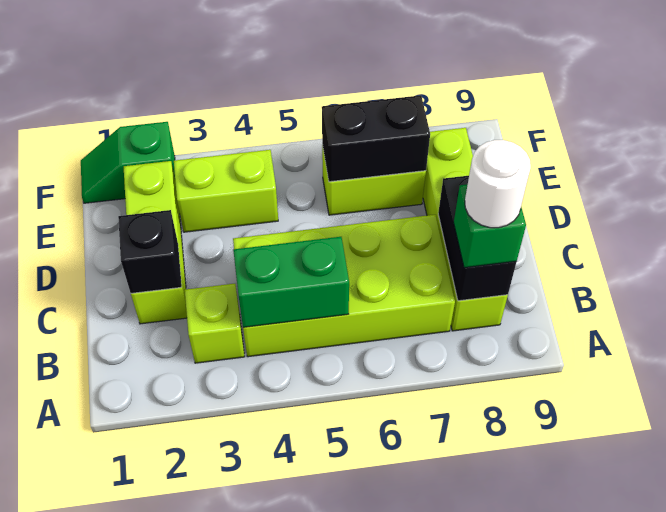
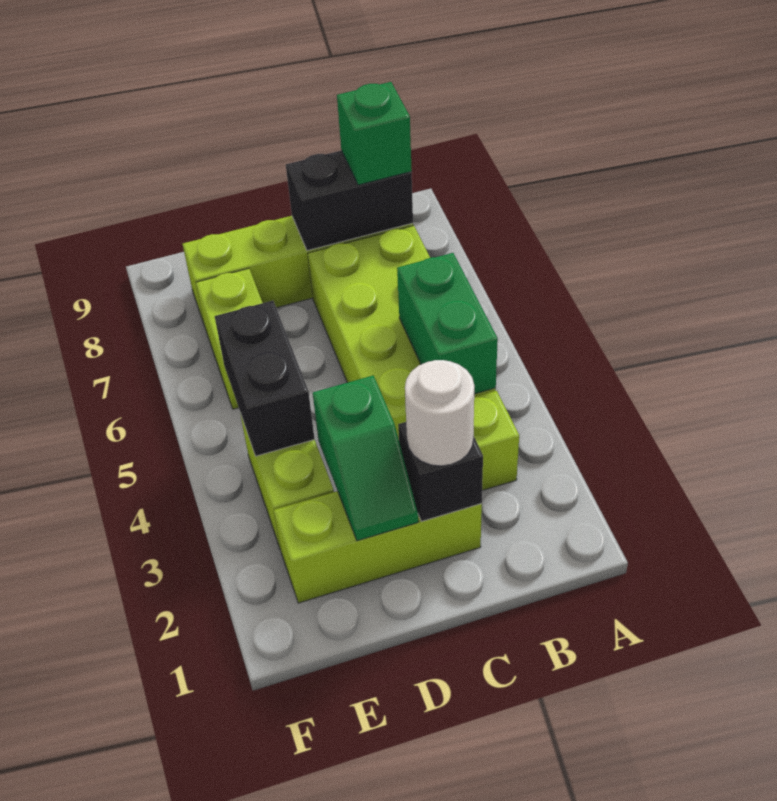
white 1x1 round brick [465,140,531,228] -> white 1x1 round brick moved to [405,360,474,466]
black 1x2 brick [322,95,430,182] -> black 1x2 brick moved to [215,301,315,456]
green 1x2 slope [81,122,175,203] -> green 1x2 slope moved to [313,376,418,541]

